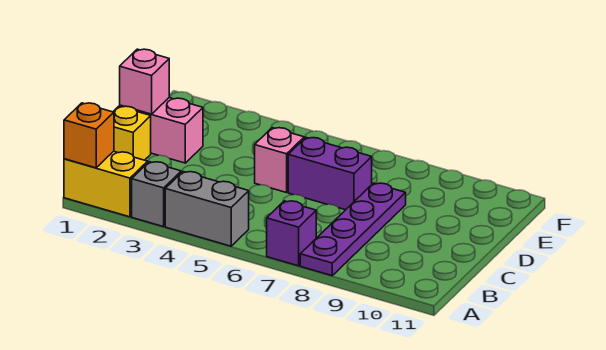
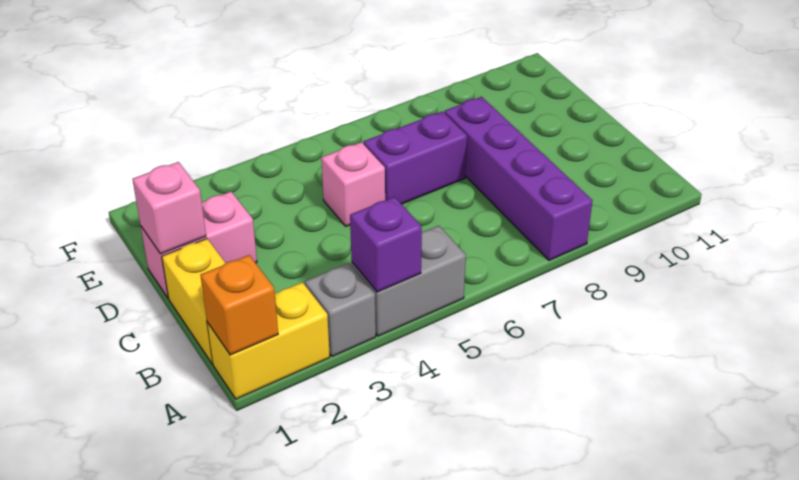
purple 1x1 brick [267,201,316,266] -> purple 1x1 brick moved to [350,197,422,292]
purple 1x4 plate [300,183,406,276] -> purple 1x4 brick [444,97,593,260]
yellow 1x1 brick [113,106,151,160] -> yellow 1x2 brick [162,239,226,364]

